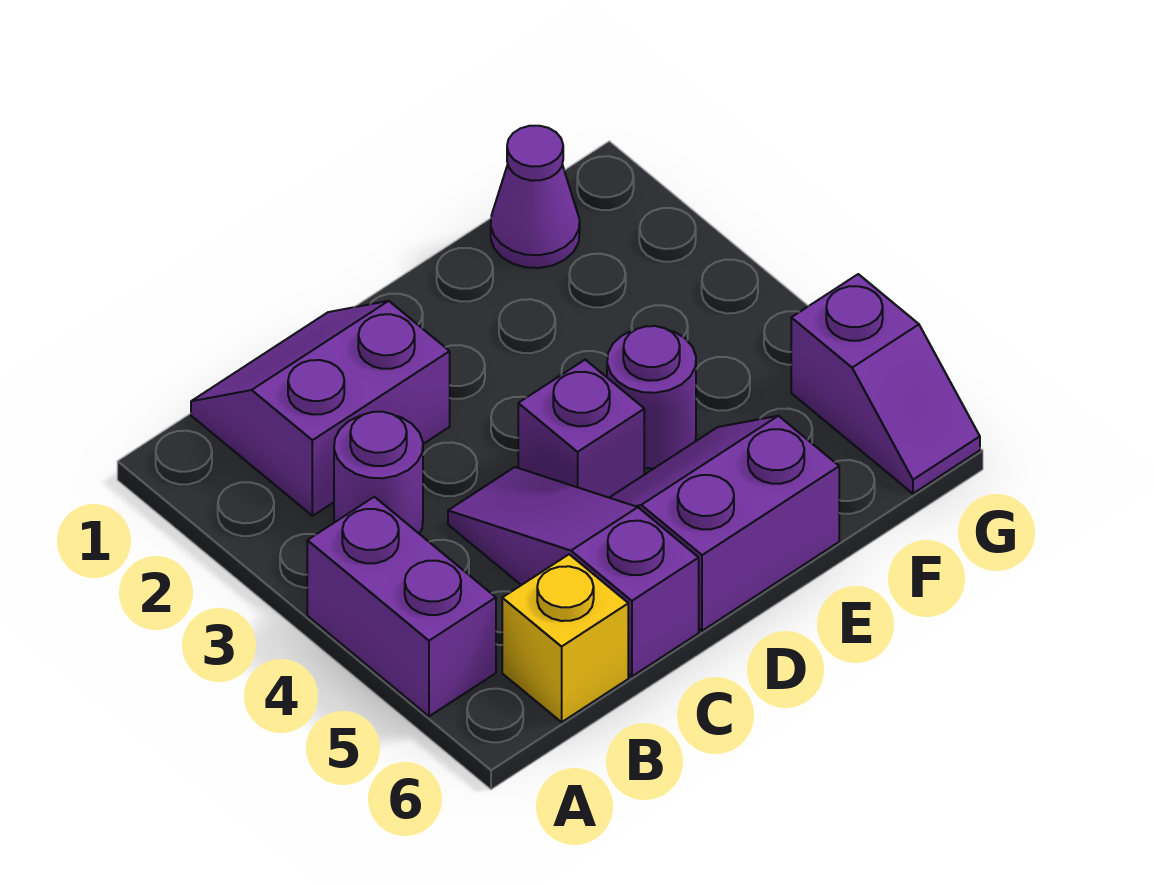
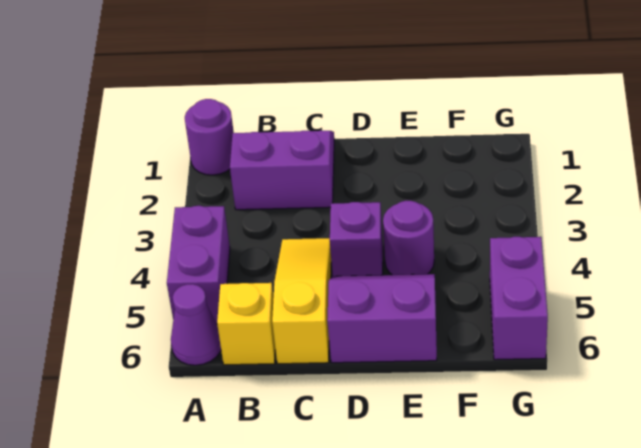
purple 1x1 round brick [334,412,423,534] -> purple 1x1 round brick moved to [185,99,234,175]
purple 1x3 slope [448,467,699,676] -> yellow 1x3 slope [272,238,331,364]
purple 1x1 cone [491,126,580,268] -> purple 1x1 cone moved to [171,284,221,365]
purple 1x2 slope [791,274,980,494] -> purple 1x2 brick [490,237,548,360]

